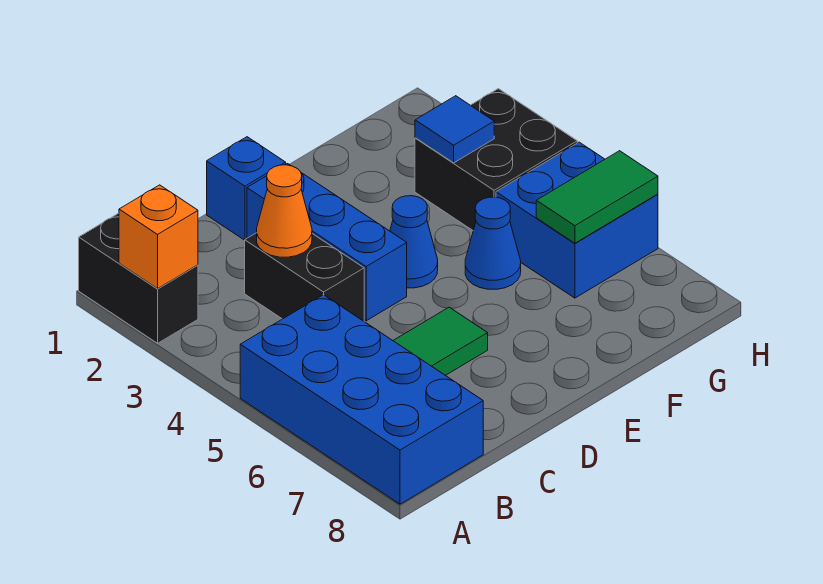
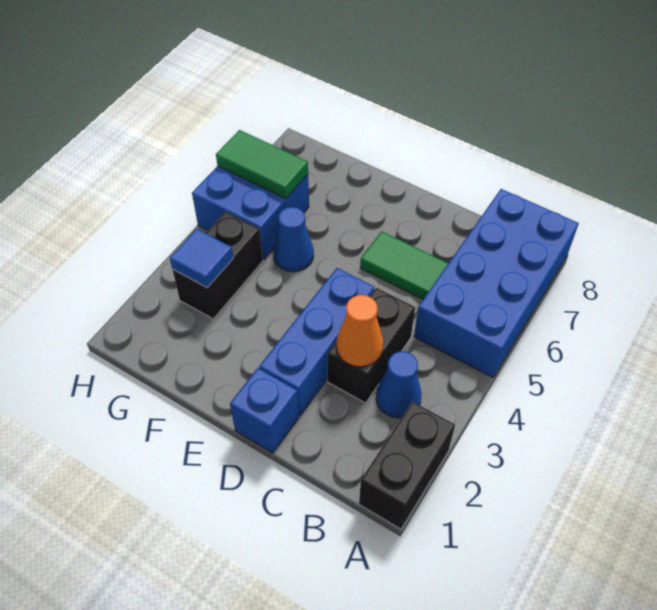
orange 1x1 brick [119,185,198,289] -> none
blue 1x1 cone [390,196,438,288] -> blue 1x1 cone moved to [376,351,422,418]
black 2x2 brick [415,89,577,230] -> black 1x2 brick [172,212,263,319]

